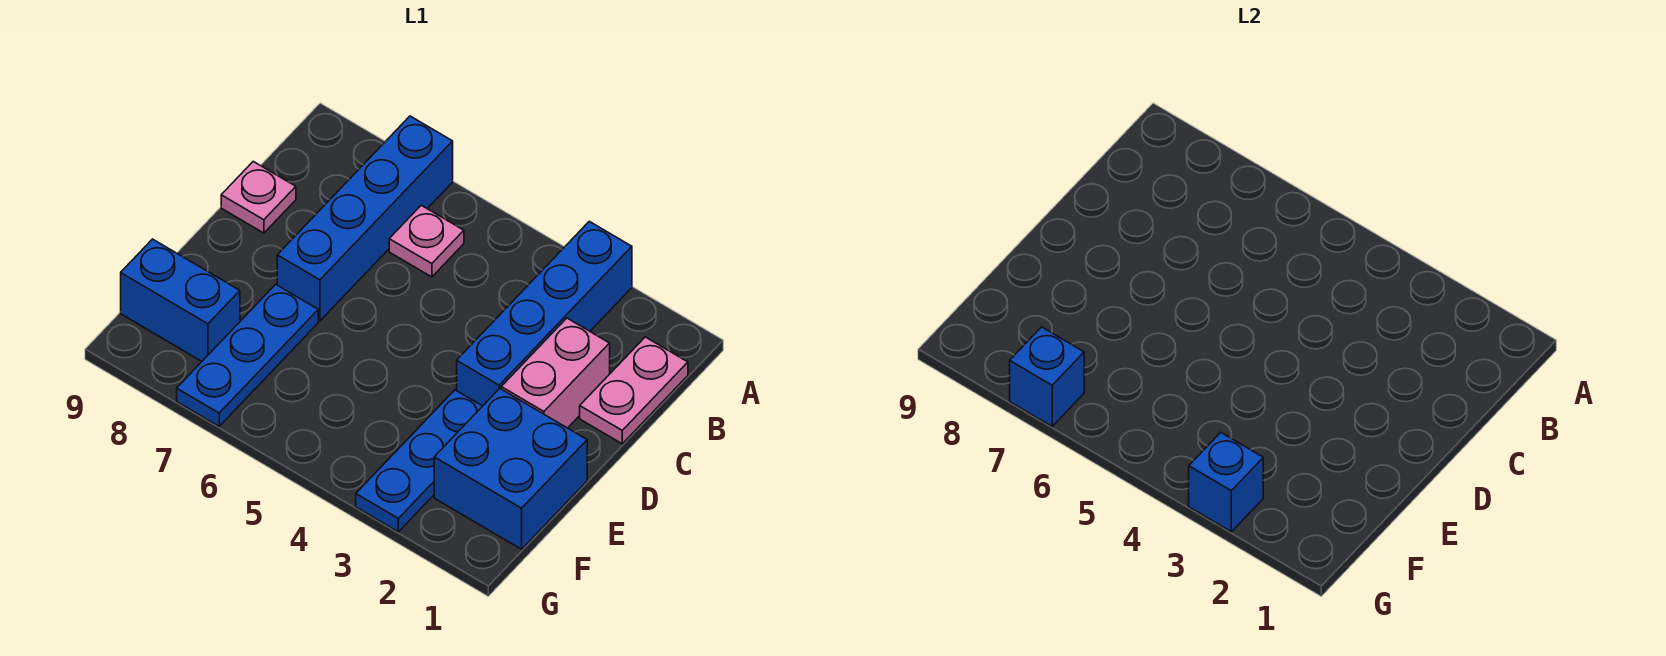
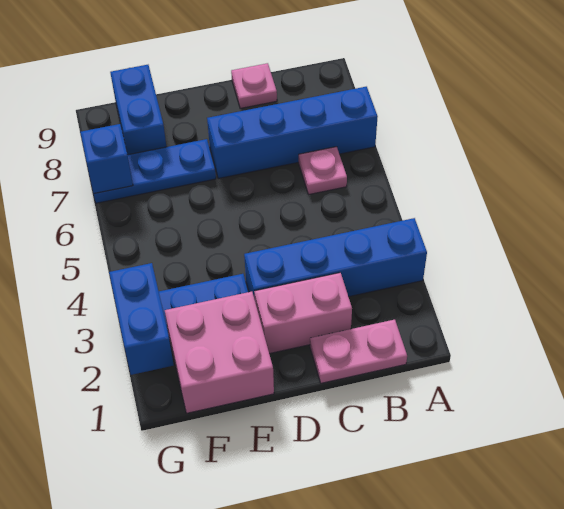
blue 2x2 brick [434,389,587,549] -> pink 2x2 brick [165,292,274,413]
blue 1x1 brick [1189,433,1263,532] -> blue 1x2 brick [109,263,174,375]

